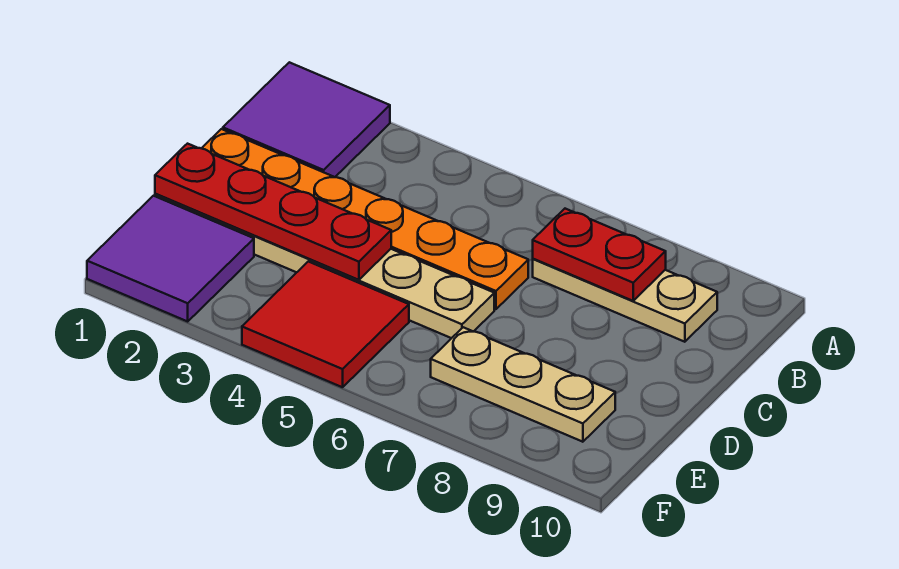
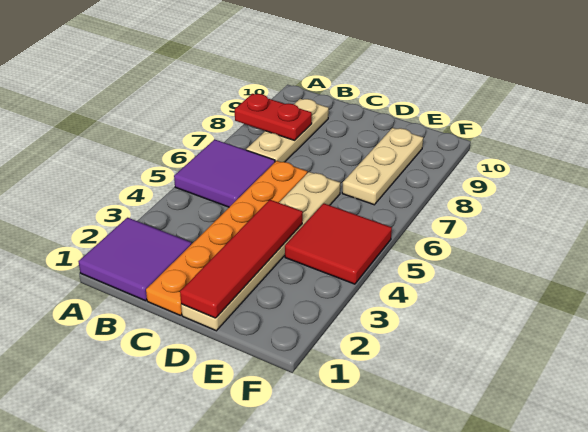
red 1x2 plate [533,209,666,301] -> red 1x2 plate turned to [235,94,312,140]
red 1x4 plate [155,144,391,280] -> red 1x4 tile [180,200,303,318]
purple 2x2 tile [87,196,254,321] -> purple 2x2 tile moved to [174,139,275,207]

